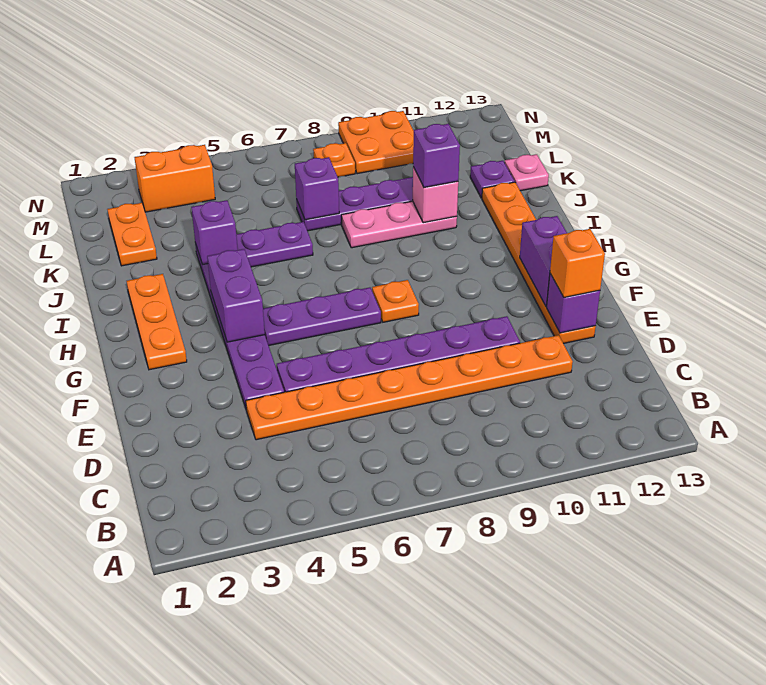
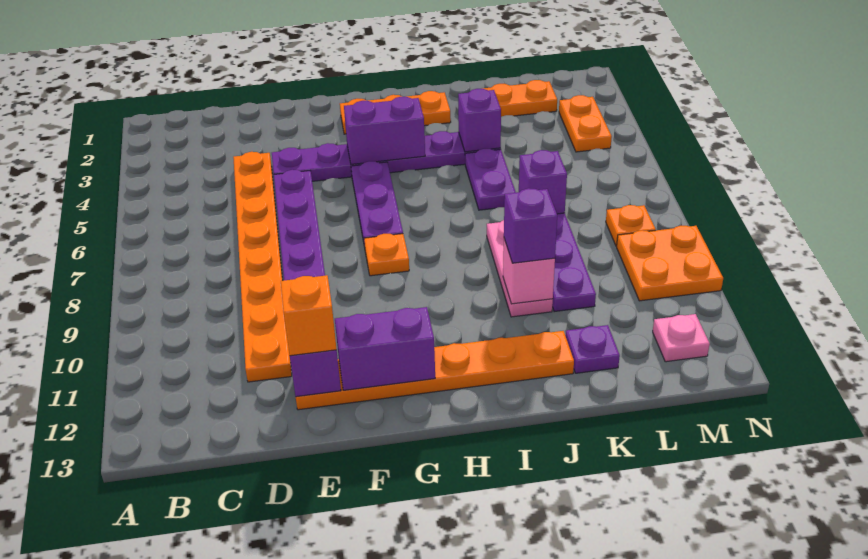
pink 1x1 plate [505,154,549,191] -> pink 1x1 plate moved to [653,314,710,362]
orange 1x2 brick [134,145,215,212] -> orange 1x2 plate [559,95,612,152]

